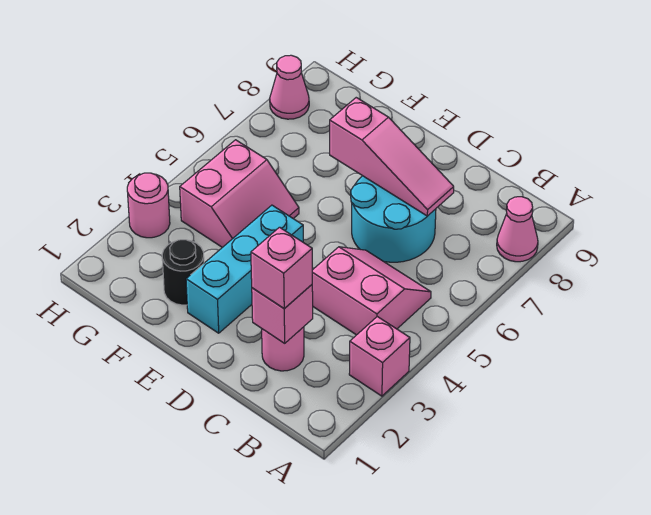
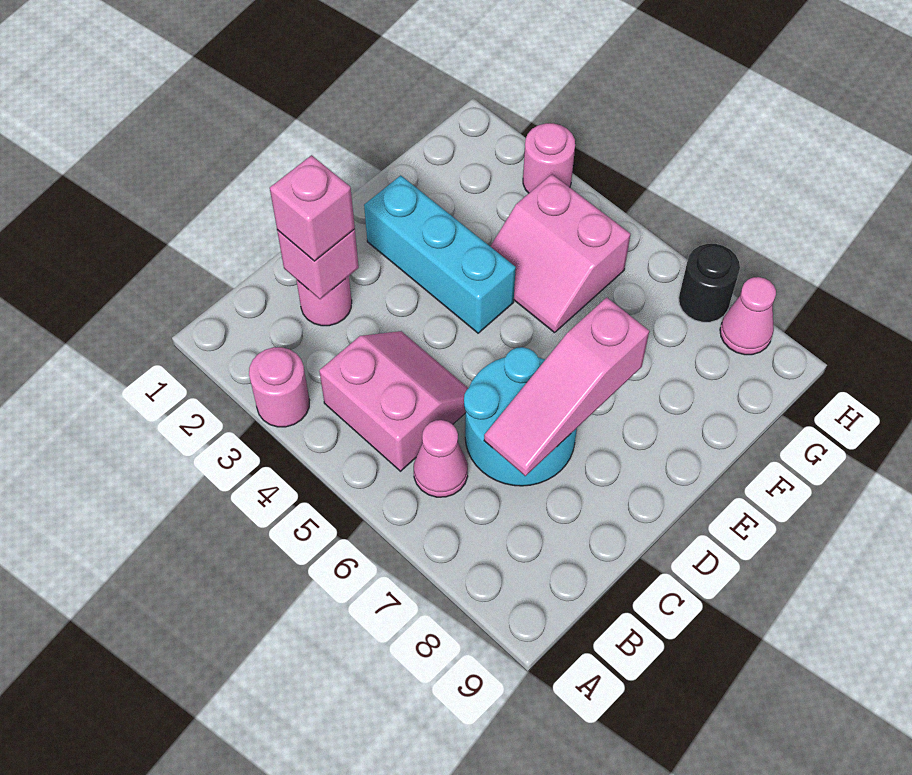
pink 1x1 brick [349,317,410,396] -> pink 1x1 round brick [249,347,310,427]
pink 1x1 cone [497,197,538,262] -> pink 1x1 cone moved to [414,420,468,497]
pink 2x2 slope [312,247,431,335] -> pink 2x2 slope turned to [319,331,468,471]
black 1x1 round brick [162,240,204,305] -> black 1x1 round brick moved to [679,244,740,322]

